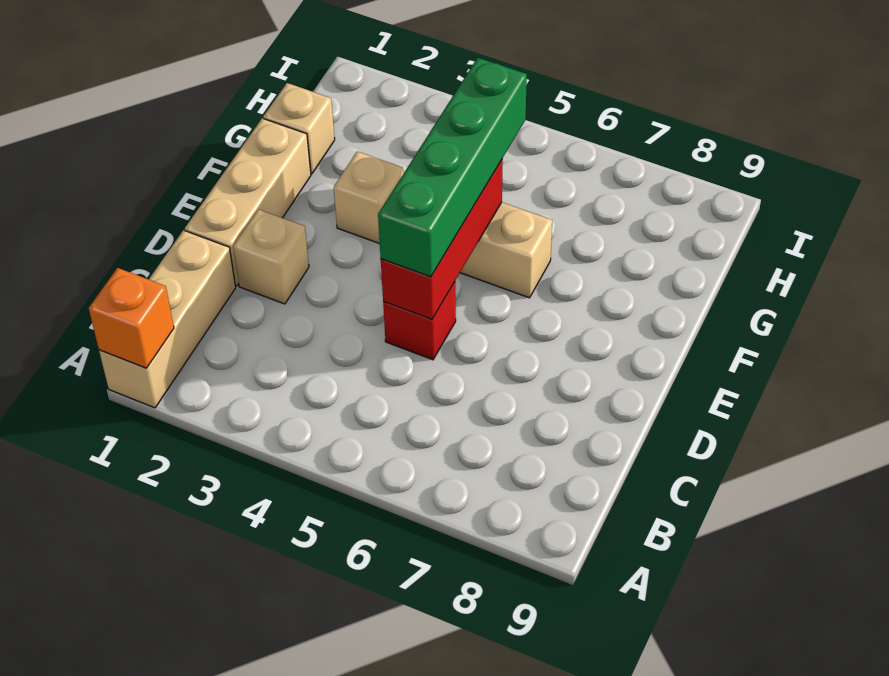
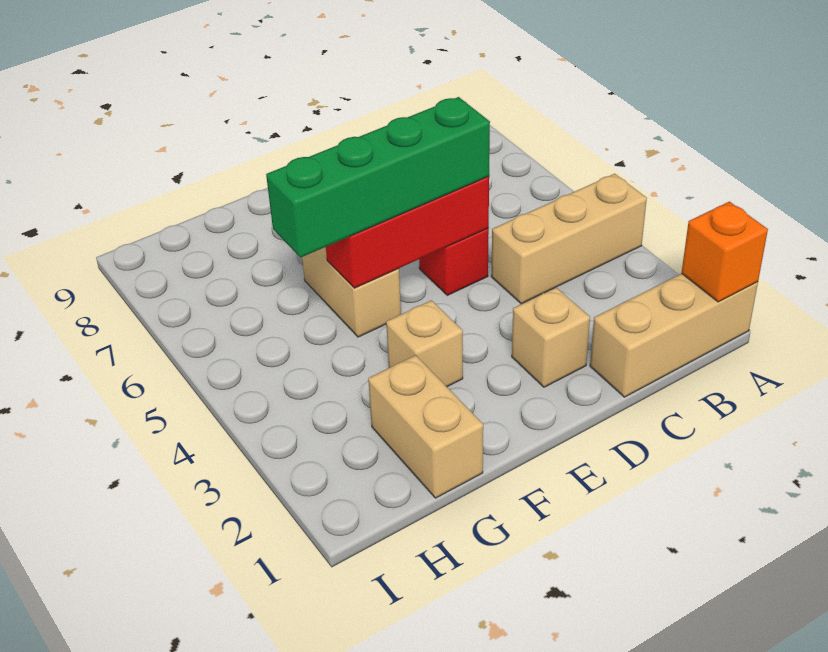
tan 1x3 brick [185,118,311,286] -> tan 1x3 brick moved to [491,174,647,304]
tan 1x1 brick [263,83,335,174] -> tan 1x2 brick [368,355,483,498]

